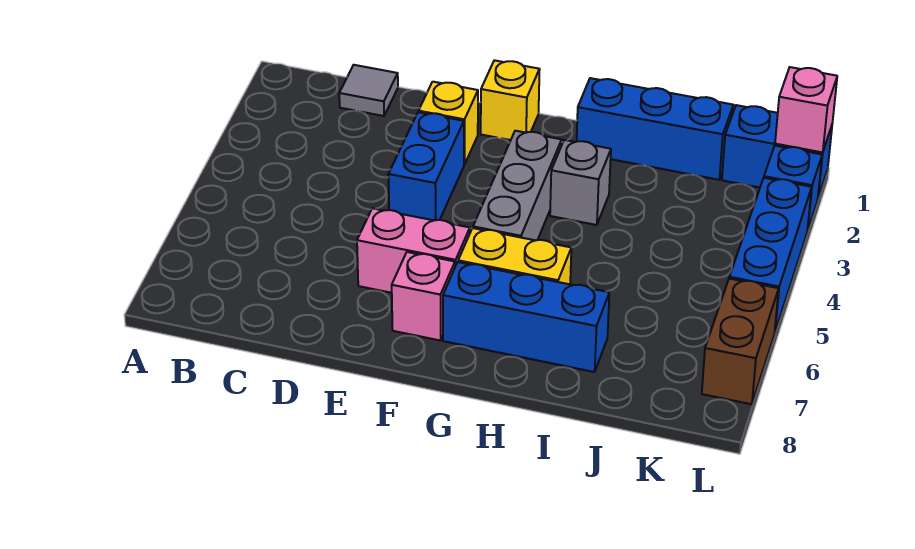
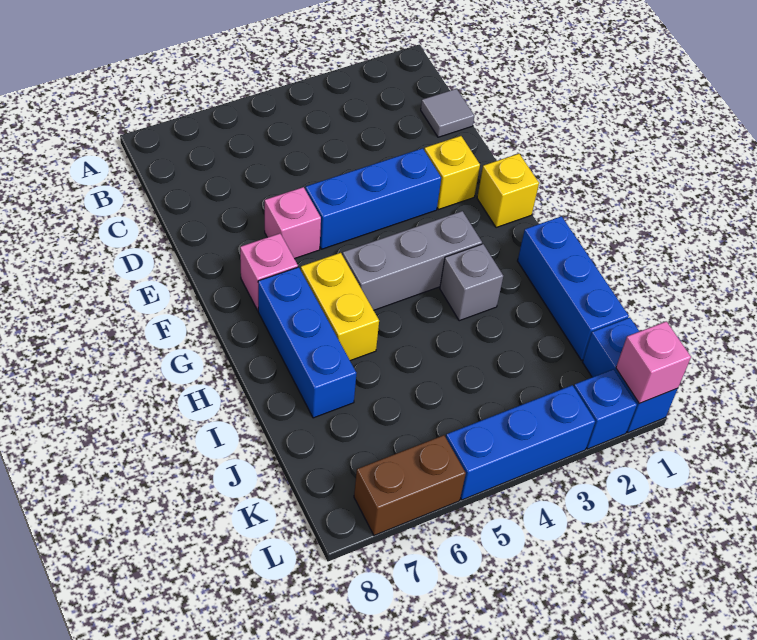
blue 1x2 brick [388,112,464,220] -> blue 1x3 brick [305,148,441,249]
pink 1x2 brick [357,208,470,293] -> pink 1x1 brick [265,187,321,259]

